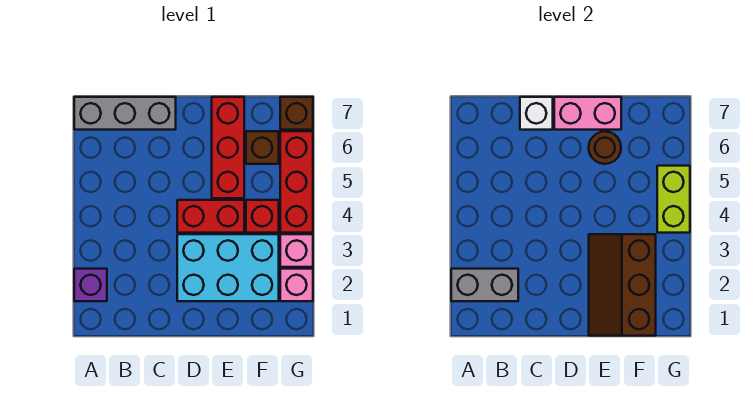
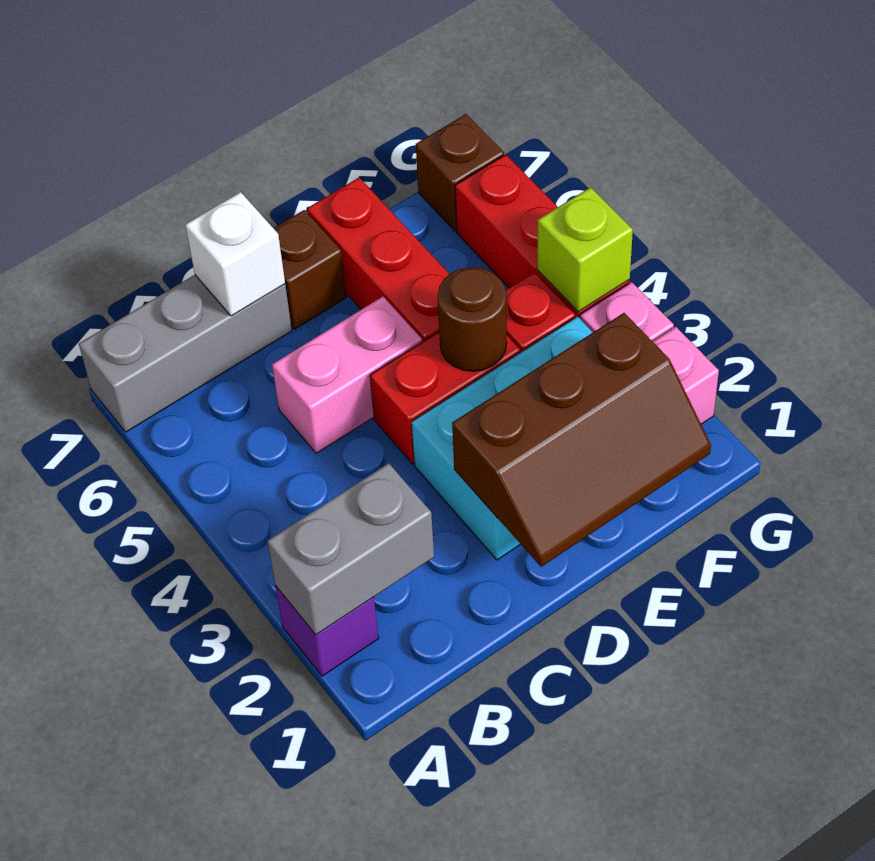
pink 1x2 brick [554,97,621,130] -> pink 1x2 brick moved to [272,297,422,453]
brown 2x3 slope [589,234,656,336] -> brown 2x3 slope turned to [452,313,711,567]
brown 1x1 round brick [589,131,621,164] -> brown 1x1 round brick moved to [438,267,507,371]
brown 1x1 brick [246,131,279,164] -> brown 1x1 brick moved to [274,210,346,329]
lime 1x2 brick [657,166,690,233] -> lime 1x1 brick [537,187,633,312]

